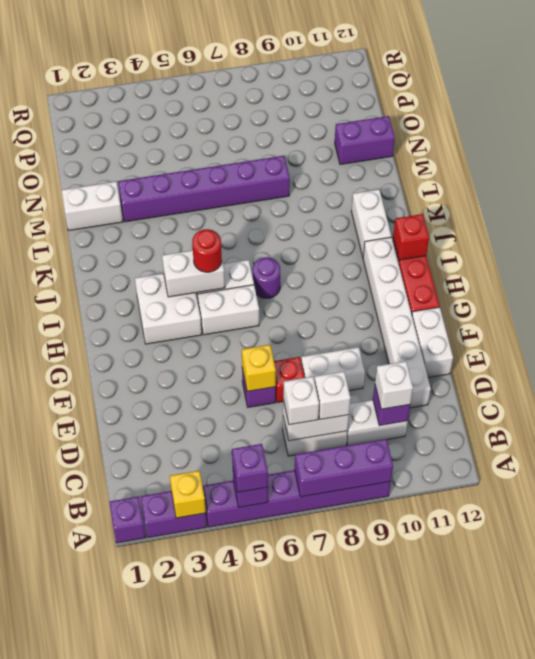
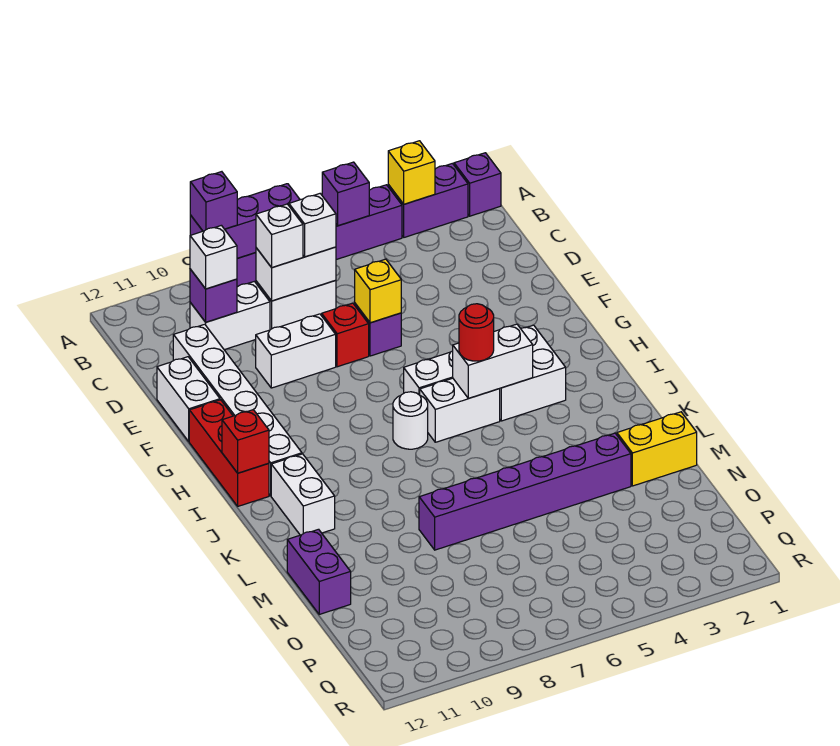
purple 1x1 brick [232,444,268,492] -> purple 1x1 brick moved to [190,172,237,231]
purple 1x1 round brick [253,257,280,298] -> white 1x1 round brick [393,392,428,449]
white 1x2 brick [61,182,123,231] -> yellow 1x2 brick [617,412,697,486]
purple 1x2 brick [335,116,395,164] -> purple 1x2 brick turned to [287,529,351,614]

